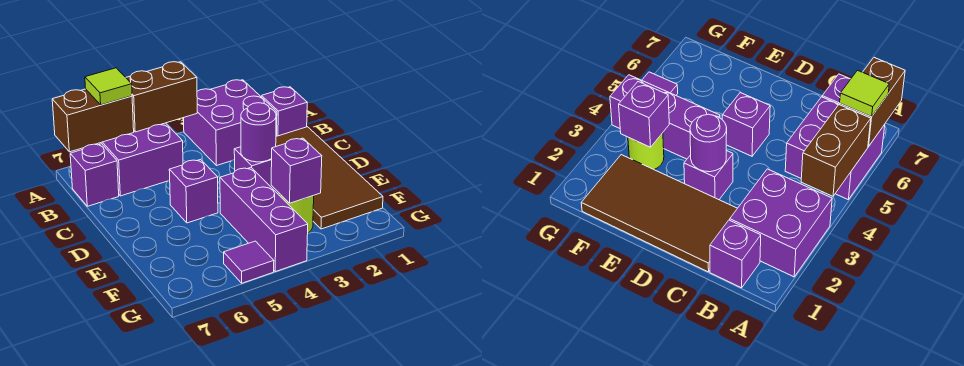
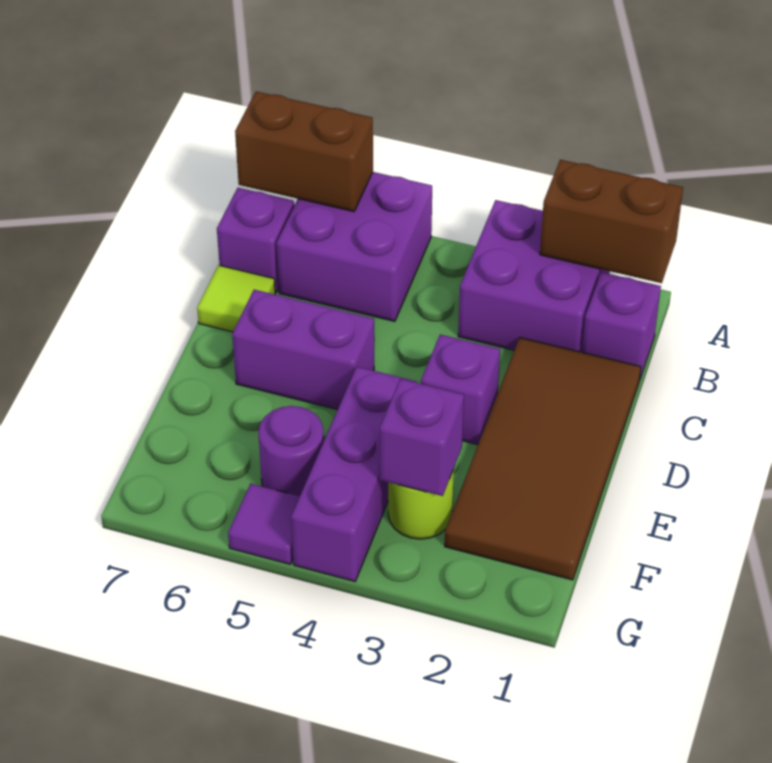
brown 1x2 brick [126,62,197,132] -> brown 1x2 brick moved to [540,160,683,283]
lime 1x1 tile [85,68,132,105] -> lime 1x1 tile moved to [197,265,275,332]
purple 1x1 round brick [241,103,276,162] -> purple 1x1 round brick moved to [258,406,324,496]
purple 1x1 brick [169,160,218,223] -> purple 1x2 brick [232,290,374,410]

